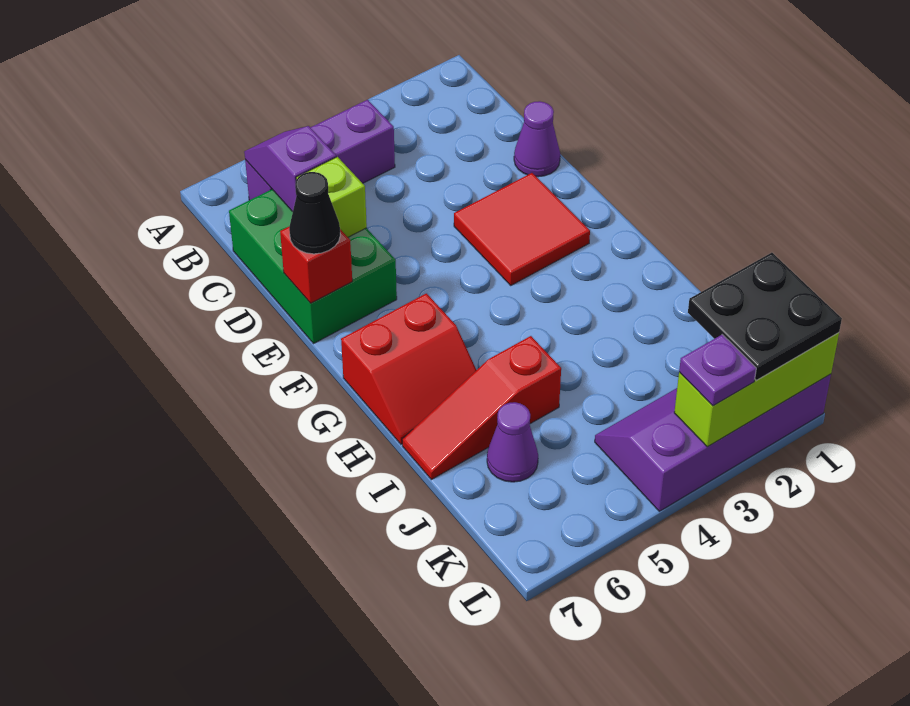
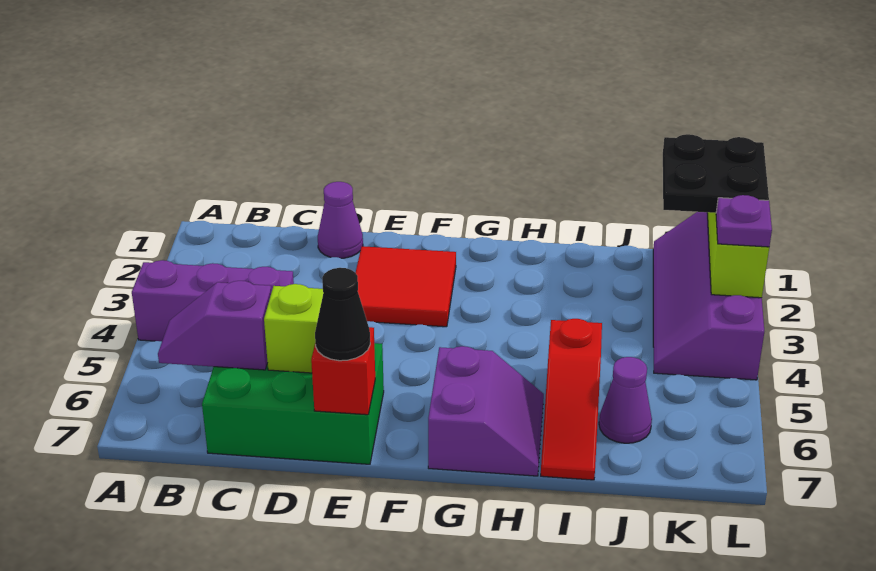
purple 1x3 brick [245,100,395,200] -> purple 1x3 brick turned to [132,260,294,341]
red 2x2 slope [341,293,476,444] -> purple 2x2 slope [428,346,544,476]

